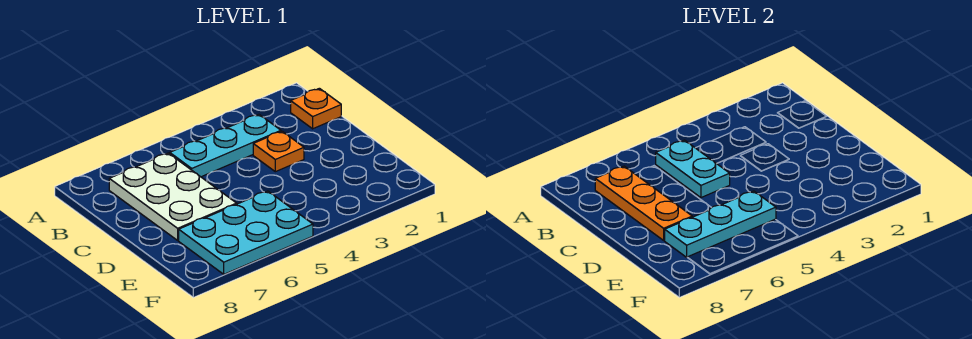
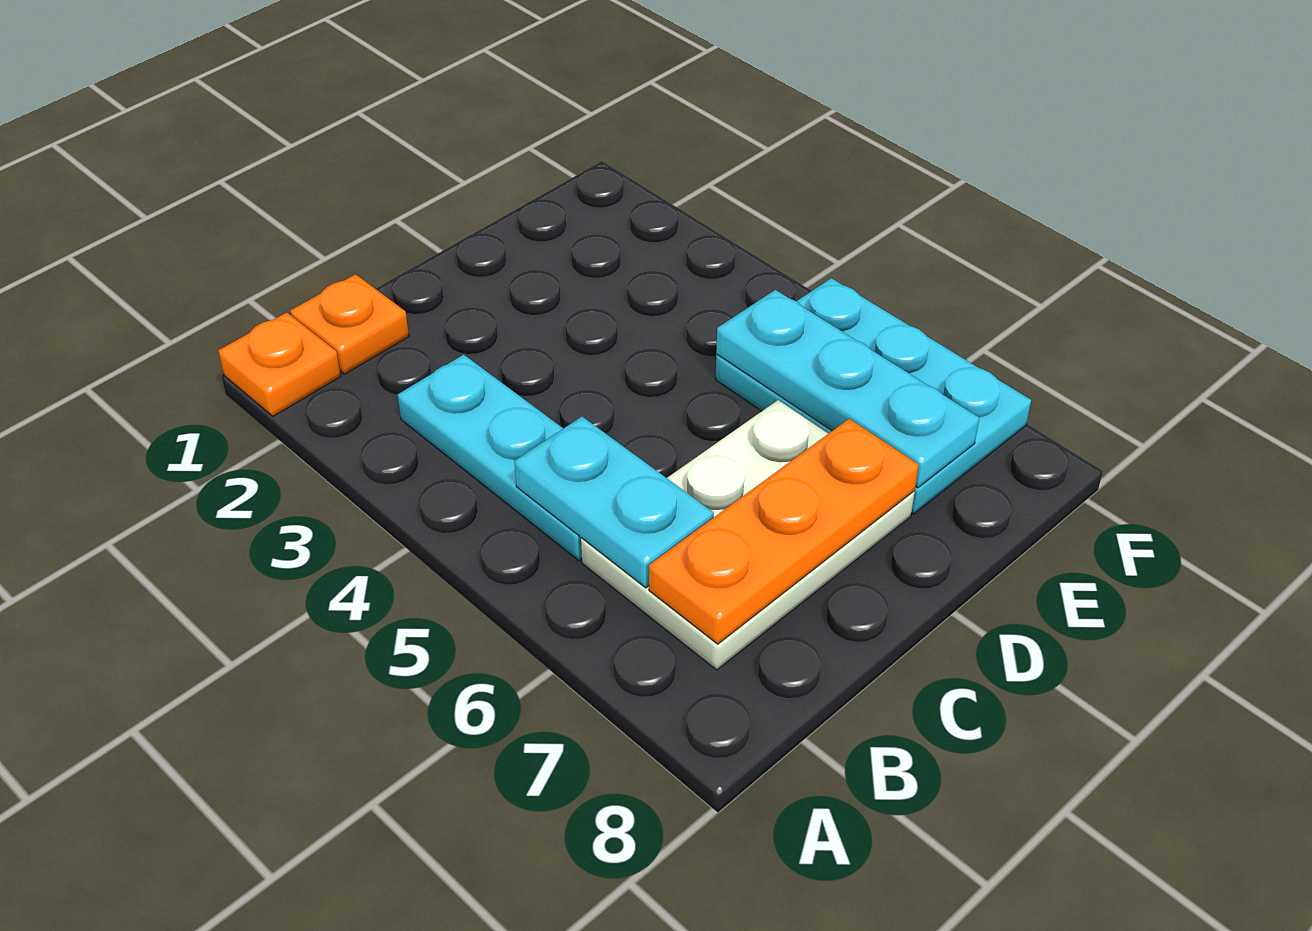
cyan 1x2 plate [656,140,730,198] -> cyan 1x2 plate turned to [514,417,714,588]
orange 1x1 plate [253,131,304,172] -> orange 1x1 plate moved to [218,312,341,416]

